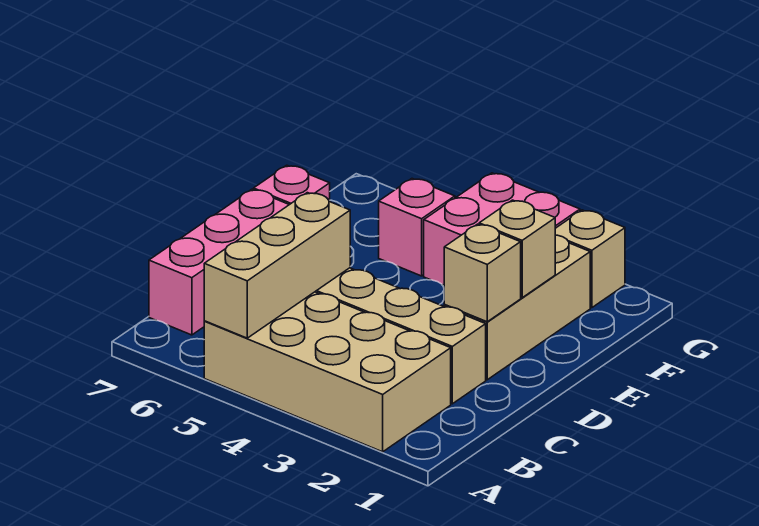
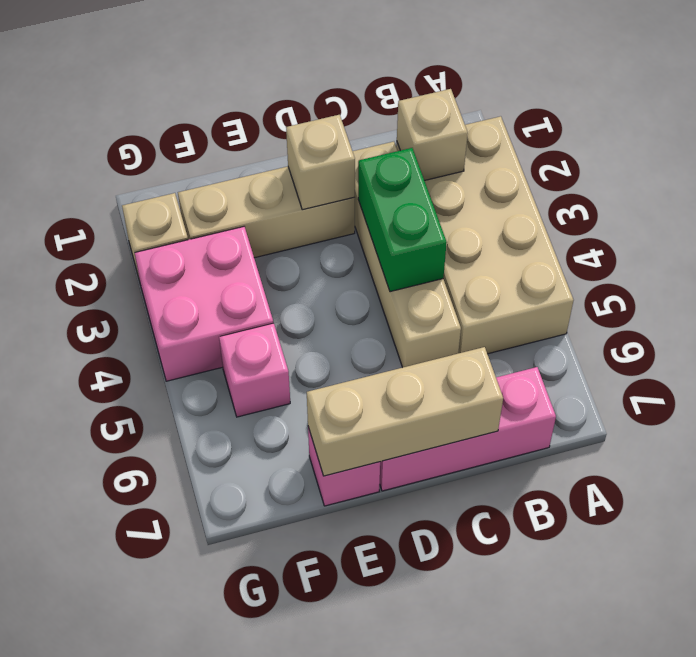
tan 1x3 brick [204,193,350,338] -> tan 1x3 brick moved to [307,347,503,476]
none -> green 1x2 brick [358,148,447,292]
tan 1x1 brick [479,200,555,298] -> tan 1x1 brick moved to [397,89,468,181]

